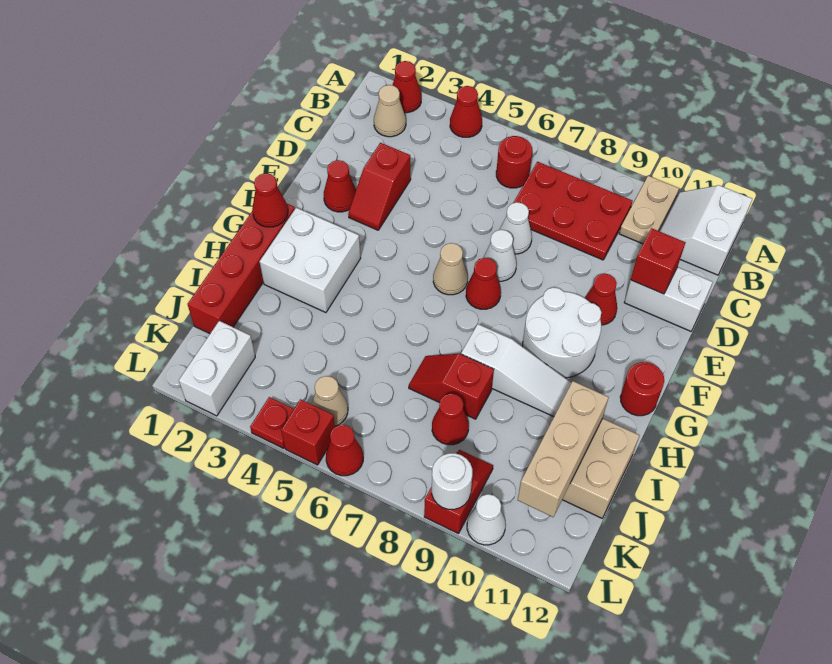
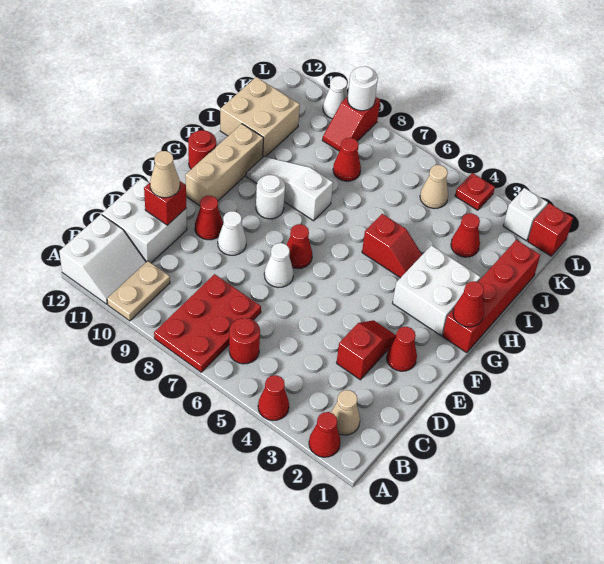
red 2x3 plate [513,162,632,260] -> red 2x3 plate turned to [154,274,261,372]
white 1x1 cone [499,202,532,254] -> white 1x1 cone moved to [218,211,246,255]
white 1x2 brick [624,267,713,331] -> white 2x2 brick [102,178,187,263]
tan 1x1 cone [433,243,468,295] -> tan 1x1 cone moved to [150,151,180,198]
white 2x2 round brick [523,287,601,378] -> white 1x1 round brick [256,175,285,219]
red 1x2 slope [409,354,494,419] -> red 1x2 slope moved to [362,214,422,278]
tan 1x3 brick [518,381,609,517] -> tan 1x3 brick moved to [185,124,263,206]
white 1x2 brick [179,321,255,416] -> white 1x1 brick [503,188,548,241]
red 1x1 brick [281,399,335,465] -> red 1x1 brick moved to [528,203,573,256]
red 1x1 cone [326,425,363,476] -> red 1x1 cone moved to [451,213,480,257]

